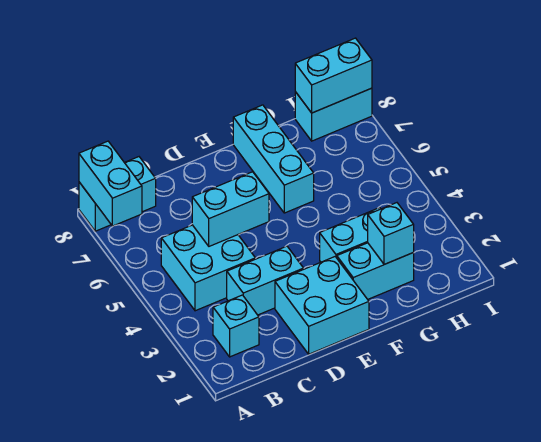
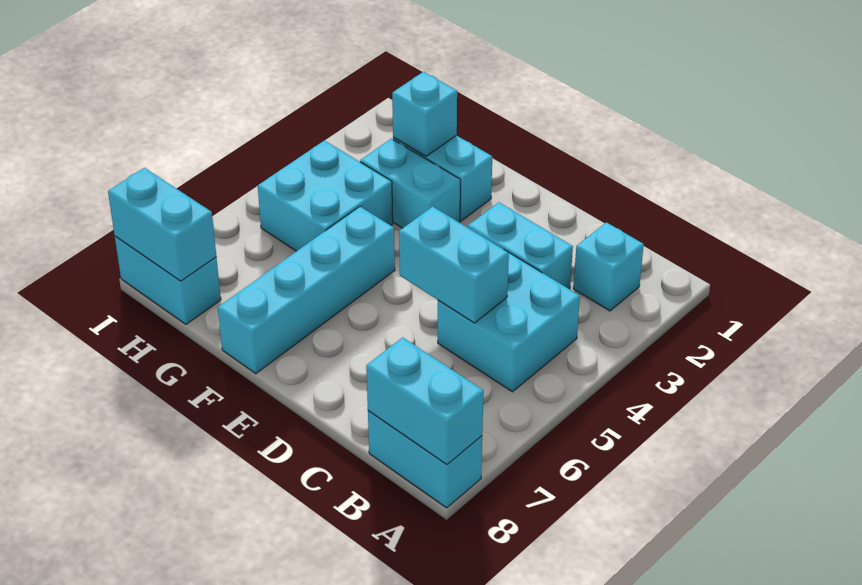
cyan 1x2 brick [79,141,142,226] -> cyan 1x2 brick turned to [366,337,484,464]
cyan 2x2 brick [275,257,369,354] -> cyan 2x2 brick moved to [258,141,393,251]
cyan 1x3 brick [233,105,314,213] -> cyan 1x4 brick [218,207,395,374]

